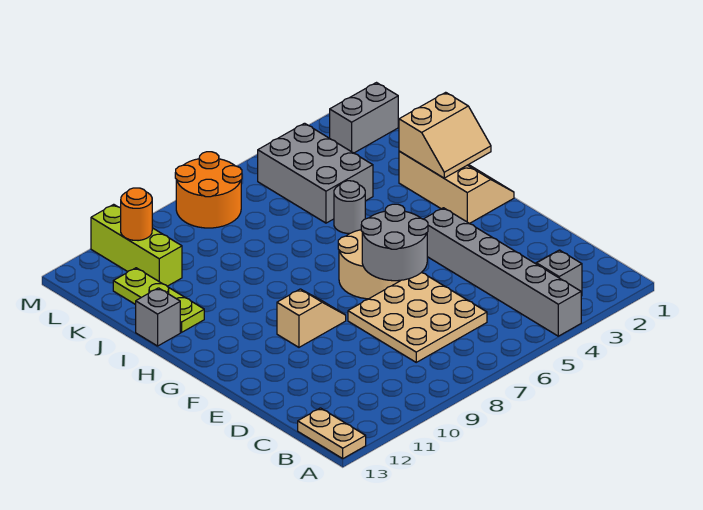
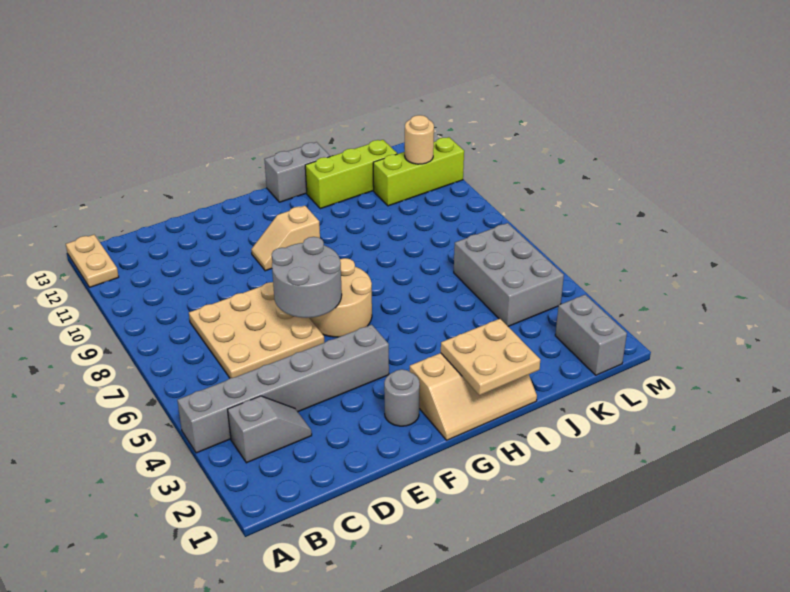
tan 1x2 plate [298,408,366,458] -> tan 1x2 plate turned to [66,235,119,287]
tan 1x2 slope [277,289,346,347] -> tan 1x2 slope turned to [251,206,320,271]
tan 2x2 slope [399,92,491,178] -> tan 2x2 plate [441,319,540,395]
grey 1x1 round brick [334,181,365,233] -> grey 1x1 round brick moved to [384,369,420,426]
lime 1x3 plate [113,268,204,332] -> lime 1x3 brick [305,140,397,209]
grey 1x1 brick [136,288,180,346] -> grey 1x2 brick [264,142,330,202]
grey 2x3 brick [258,123,373,223] -> grey 2x3 brick turned to [454,223,564,326]
orange 2x2 round brick [175,152,242,228] -> none
orange 1x1 round brick [121,188,152,241] -> tan 1x1 round brick [405,115,434,164]

